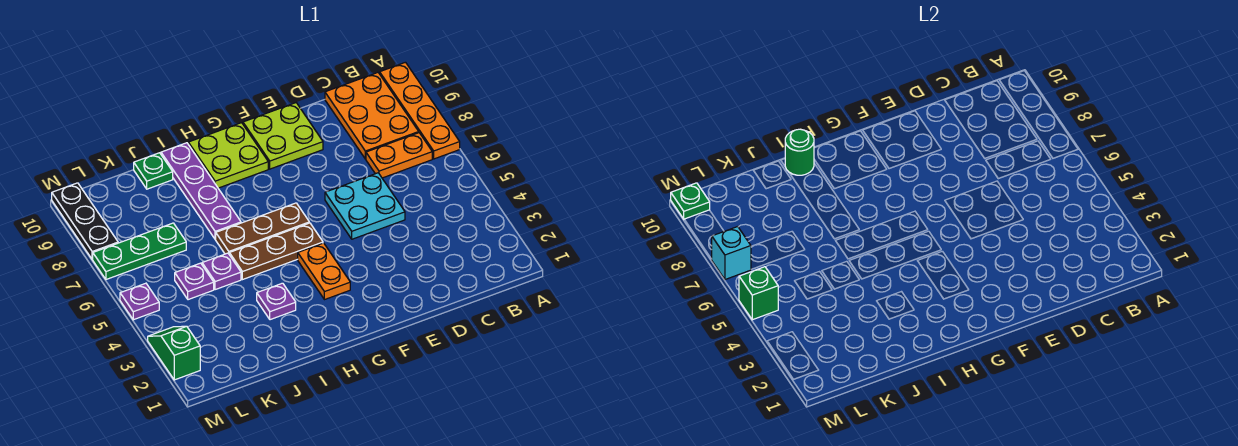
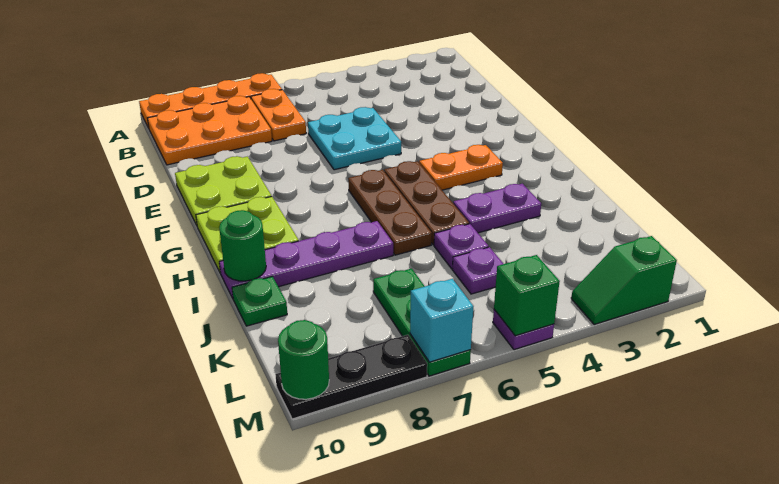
purple 1x1 plate [257,283,296,320] -> purple 1x2 plate [453,184,541,233]
green 1x1 plate [671,183,710,219] -> green 1x1 round brick [278,320,329,399]

